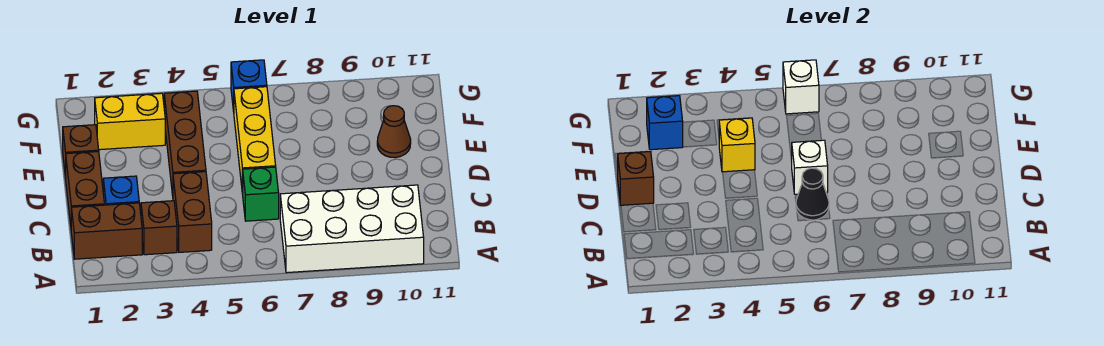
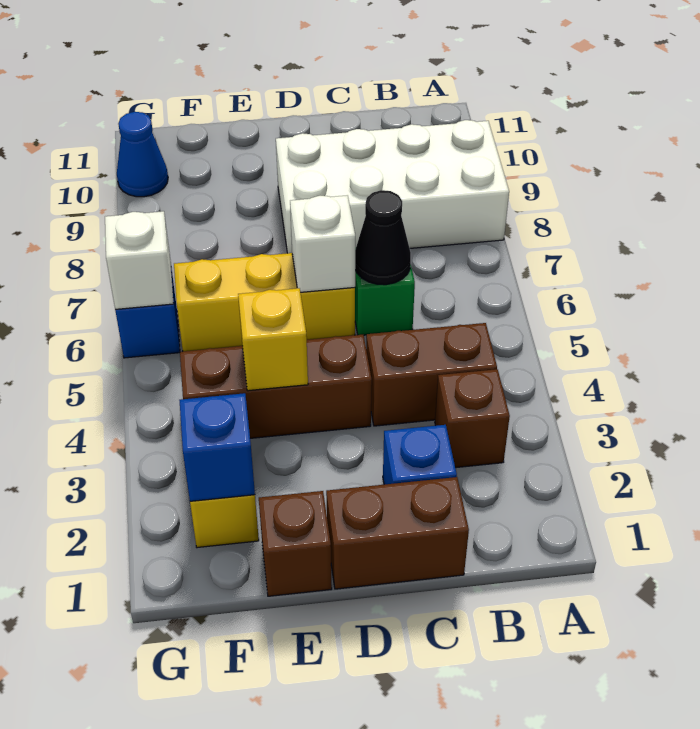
white 2x4 brick [280,185,424,273] -> white 2x4 brick turned to [276,120,509,253]
brown 1x2 brick [71,203,142,259] -> none
brown 1x1 brick [618,152,654,205] -> none
brown 1x1 cone [377,106,411,158] -> none
none -> blue 1x1 cone [117,112,168,197]

